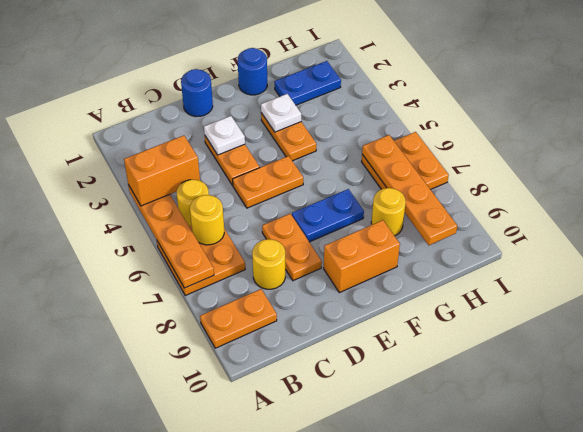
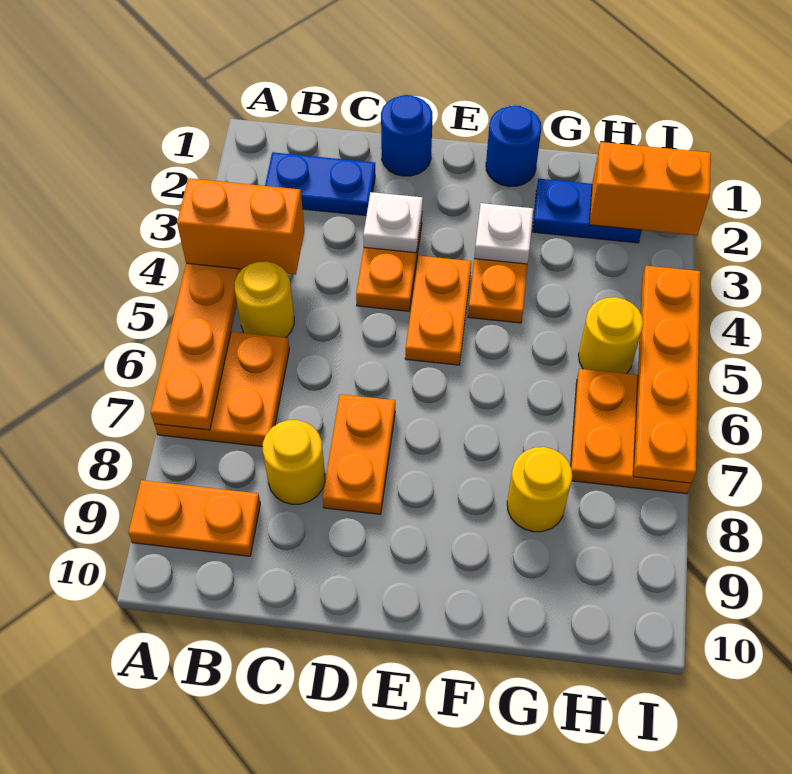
yellow 1x1 round brick [190,195,224,245] -> yellow 1x1 round brick moved to [579,297,643,374]
orange 1x2 plate [233,156,303,208] -> orange 1x2 plate turned to [405,256,471,365]
blue 1x2 plate [292,189,364,242] -> blue 1x2 plate moved to [265,152,375,216]
orange 1x2 brick [324,220,400,293] -> orange 1x2 brick moved to [589,142,711,236]
orange 1x4 plate [362,135,457,245] -> orange 1x4 plate moved to [633,266,700,483]

